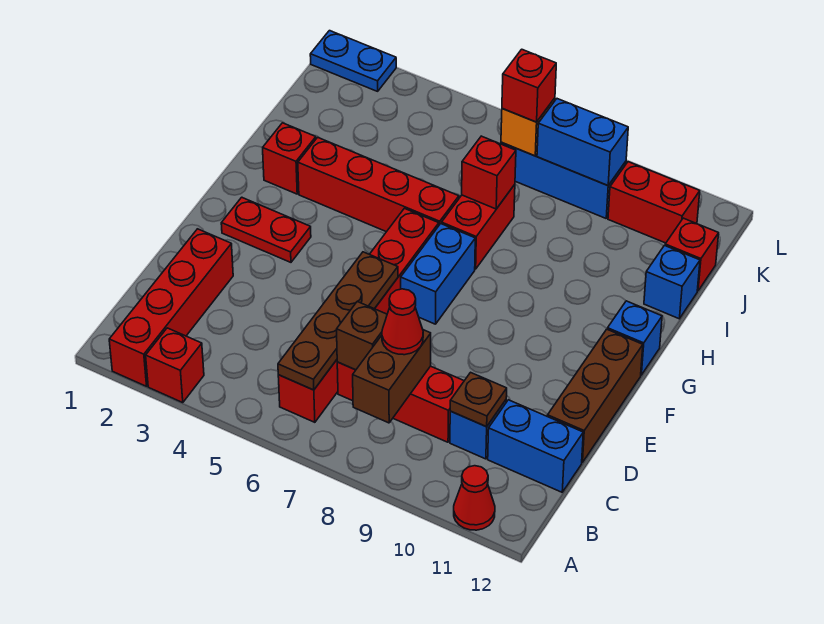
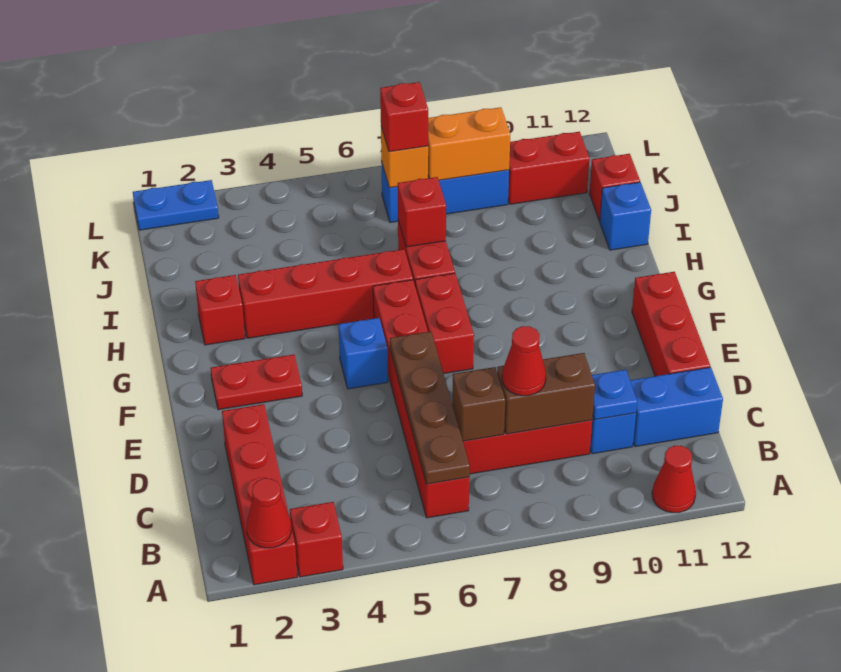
none -> red 1x1 cone [247,478,291,548]
brown 1x2 brick [353,330,431,423] -> brown 1x2 brick turned to [497,353,595,434]
brown 1x1 plate [450,372,507,427] -> blue 1x1 plate [592,370,637,420]
brown 1x3 brick [548,329,643,463] -> red 1x3 brick [632,272,710,376]
blue 1x2 brick [401,224,475,324] -> red 1x2 brick [415,273,474,374]
blue 1x1 brick [607,301,662,375] -> blue 1x1 brick moved to [338,318,388,389]
blue 1x2 brick [537,99,628,185] -> orange 1x2 brick [428,107,510,180]

